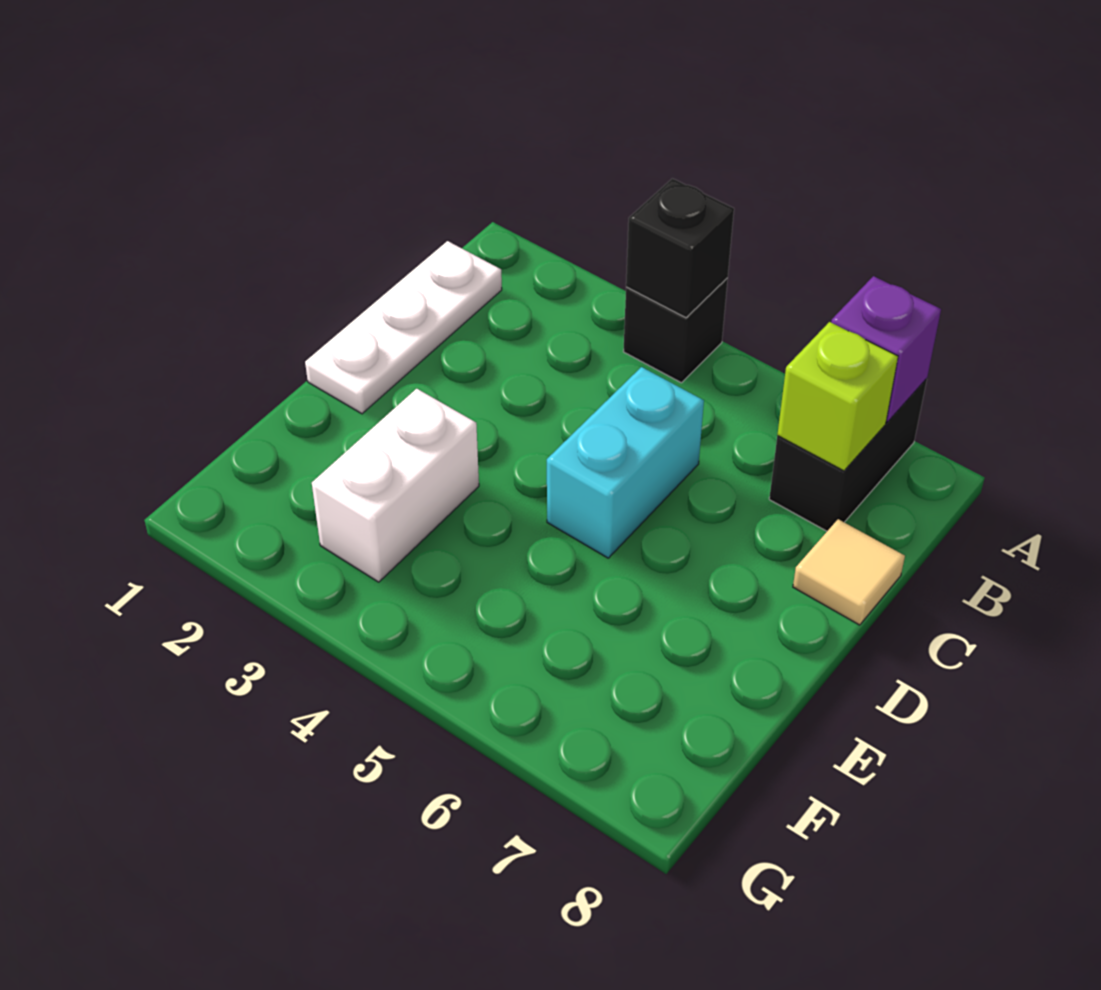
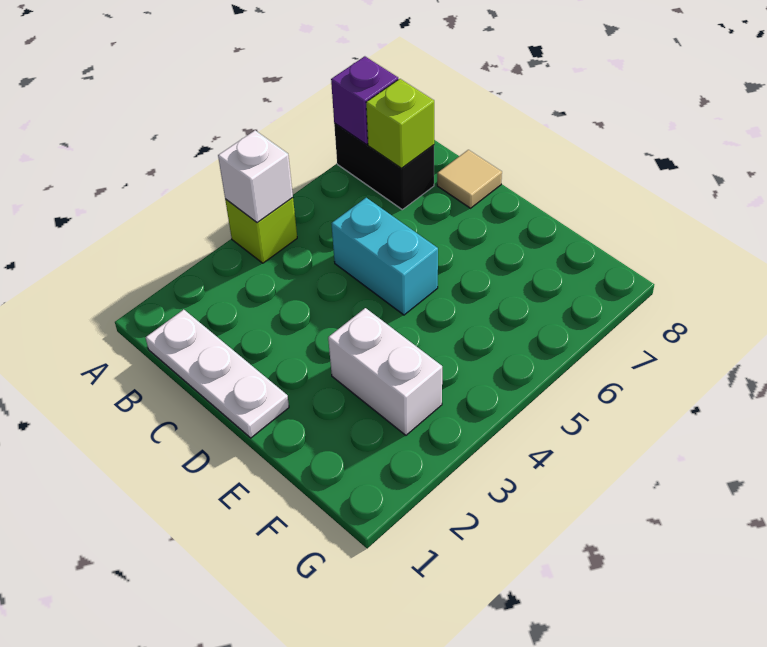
black 1x1 brick [623,278,728,383] -> lime 1x1 brick [225,198,297,263]
black 1x1 brick [626,178,734,318] -> white 1x1 brick [218,130,293,223]

